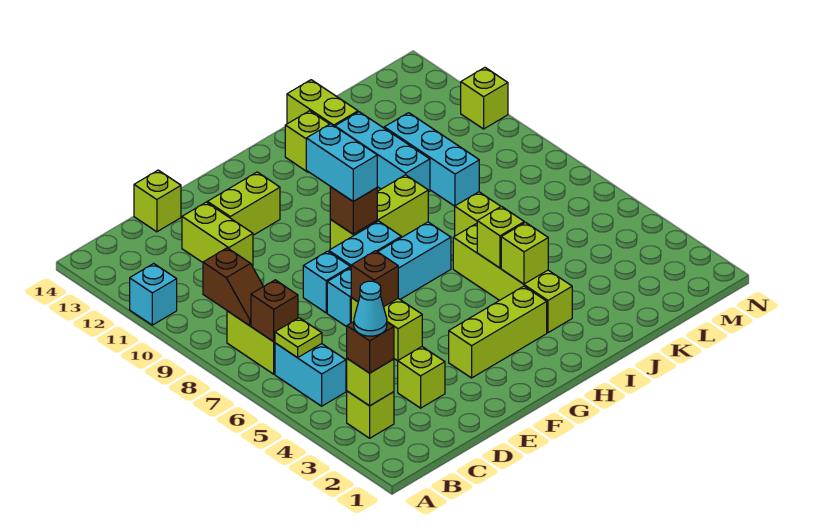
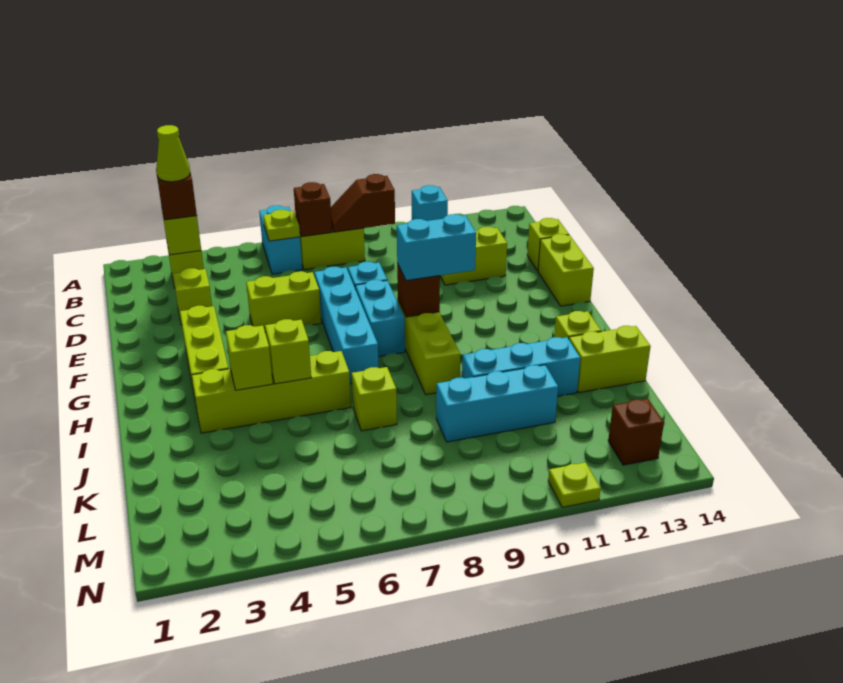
cyan 1x1 cone [354,281,387,336] -> lime 1x1 cone [156,125,190,182]
cyan 1x2 brick [275,343,346,406] -> cyan 1x2 brick turned to [259,205,302,274]
brown 1x1 brick [351,251,398,307] -> brown 1x1 brick moved to [608,399,664,465]
lime 1x2 brick [207,172,280,235] -> lime 1x2 brick moved to [538,234,594,306]
lime 1x1 brick [461,68,508,129] -> lime 1x1 plate [548,462,601,507]

